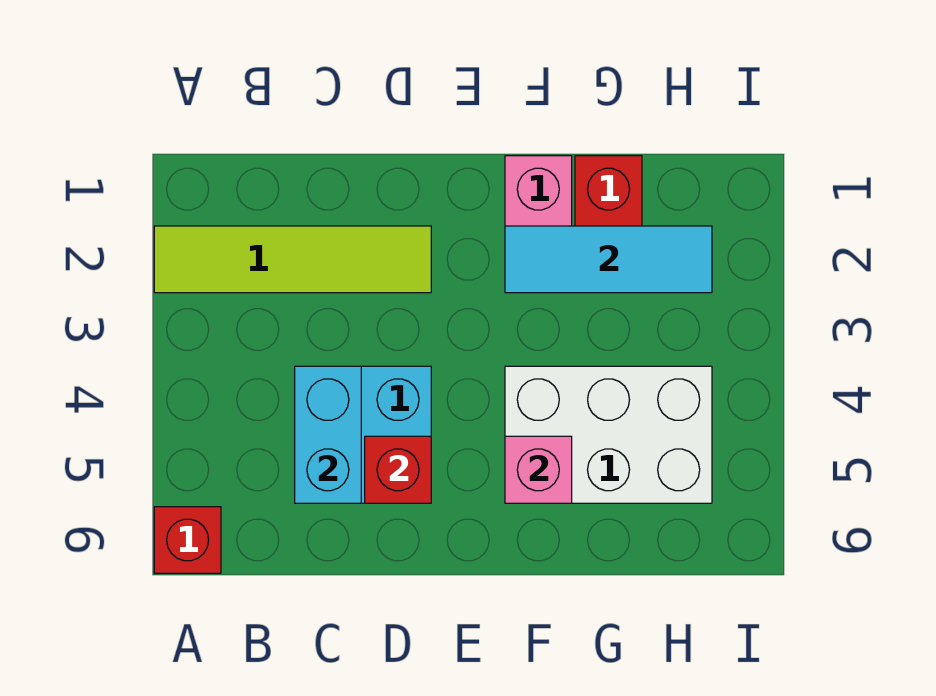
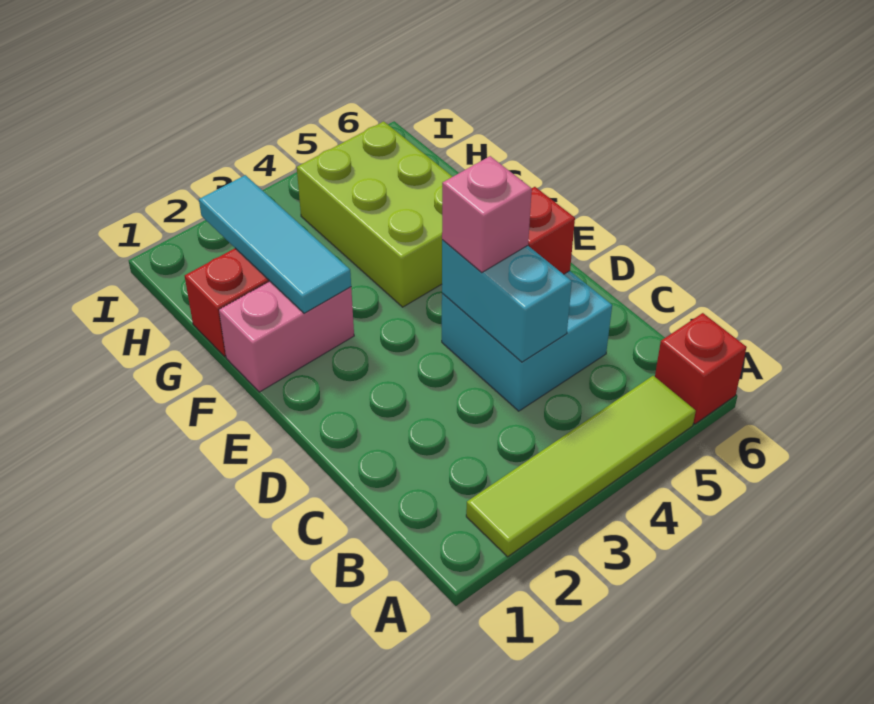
lime 1x4 tile [154,226,431,293] -> lime 1x4 tile turned to [466,376,696,557]
cyan 1x2 brick [295,366,361,503] -> cyan 1x2 brick turned to [442,240,572,362]
white 2x3 brick [505,366,712,503] -> lime 2x3 brick [297,121,452,307]
pink 1x1 brick [505,436,572,503] -> pink 1x1 brick moved to [442,156,532,273]

